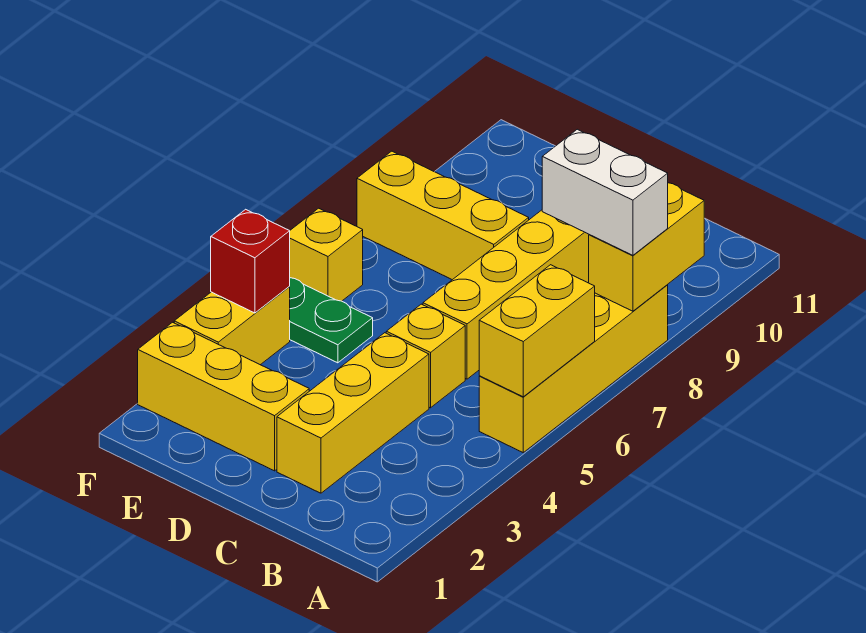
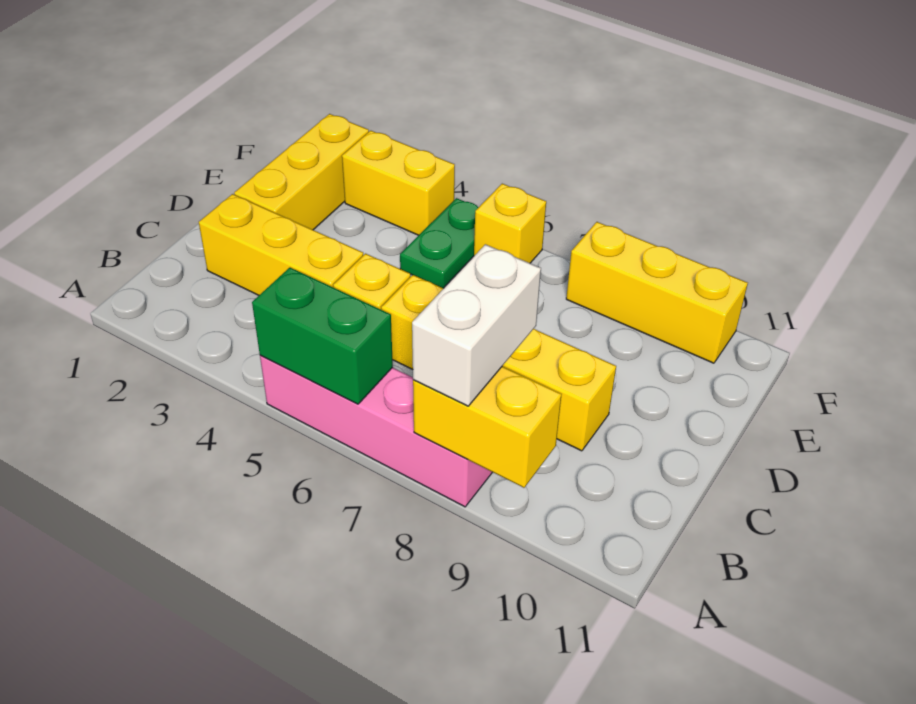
yellow 1x4 brick [479,285,668,452] -> pink 1x4 brick [260,356,492,507]
yellow 1x2 brick [479,265,595,397] -> green 1x2 brick [252,268,393,404]
yellow 1x3 brick [357,151,529,280] -> yellow 1x3 brick turned to [566,222,748,363]
red 1x1 brick [211,209,290,313] -> none

